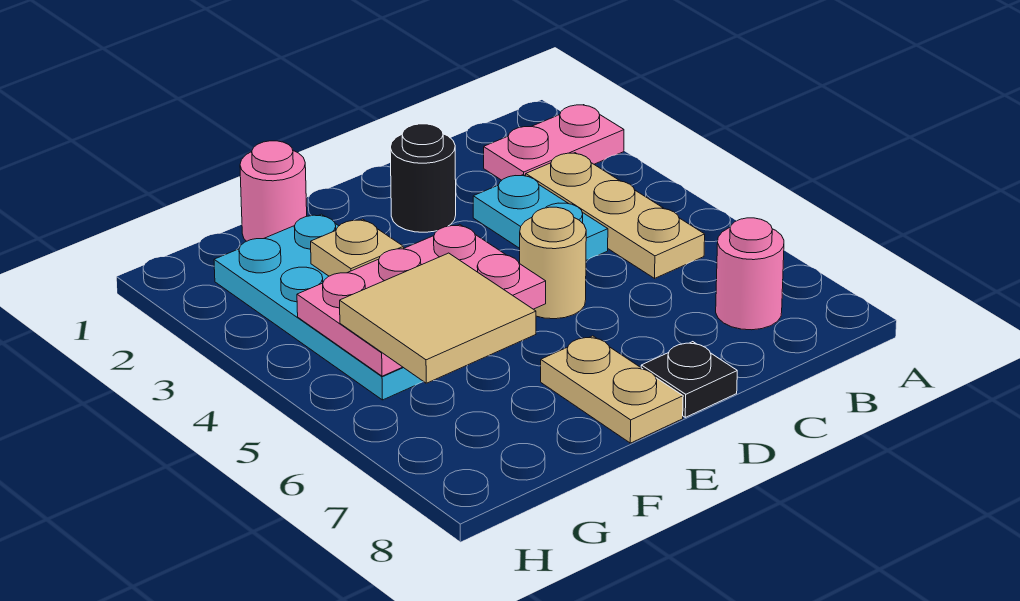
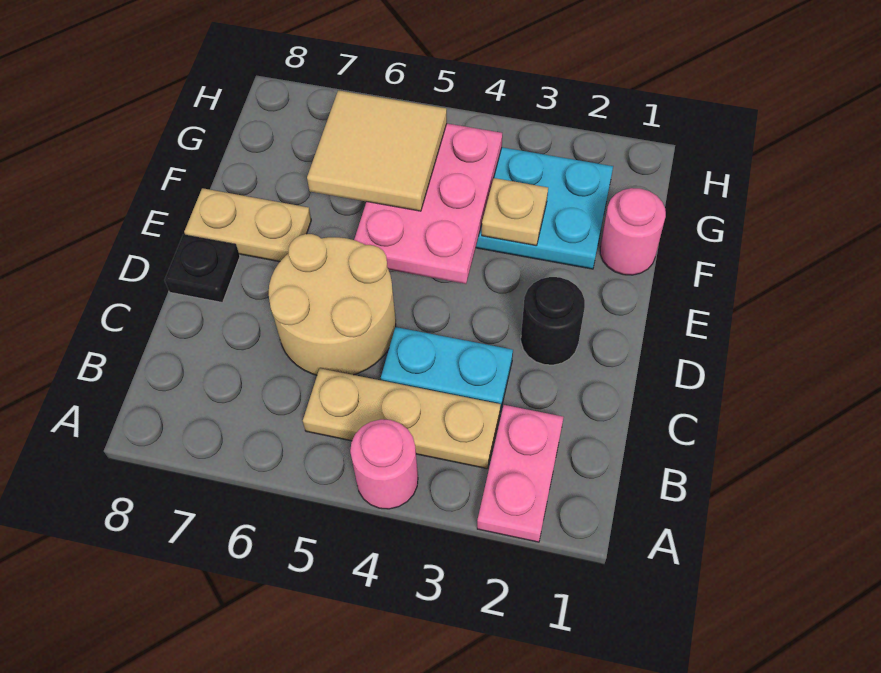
pink 1x1 round brick [716,218,784,330] -> pink 1x1 round brick moved to [350,419,418,509]
tan 1x1 round brick [520,207,586,319] -> tan 2x2 round brick [269,234,396,375]

